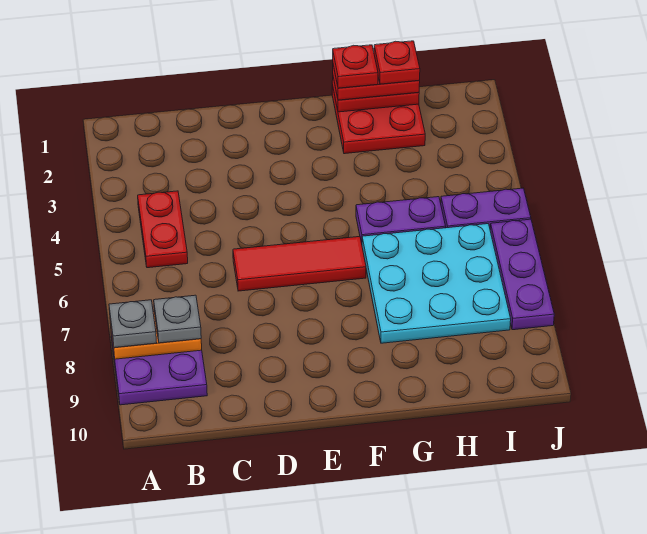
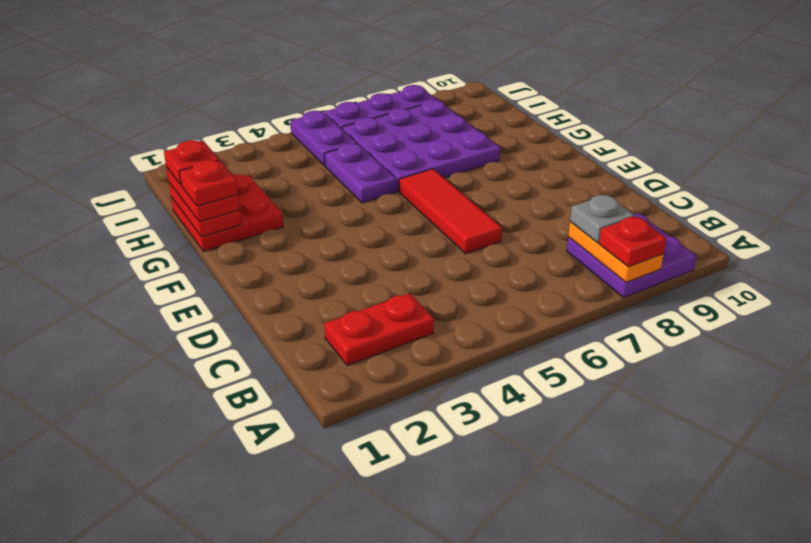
grey 1x1 plate [109,300,157,348] -> red 1x1 plate [599,216,666,267]
red 1x2 plate [138,191,188,268] -> red 1x2 plate moved to [324,293,434,366]
cyan 3x3 plate [362,224,511,343] -> purple 3x3 plate [342,100,500,192]

